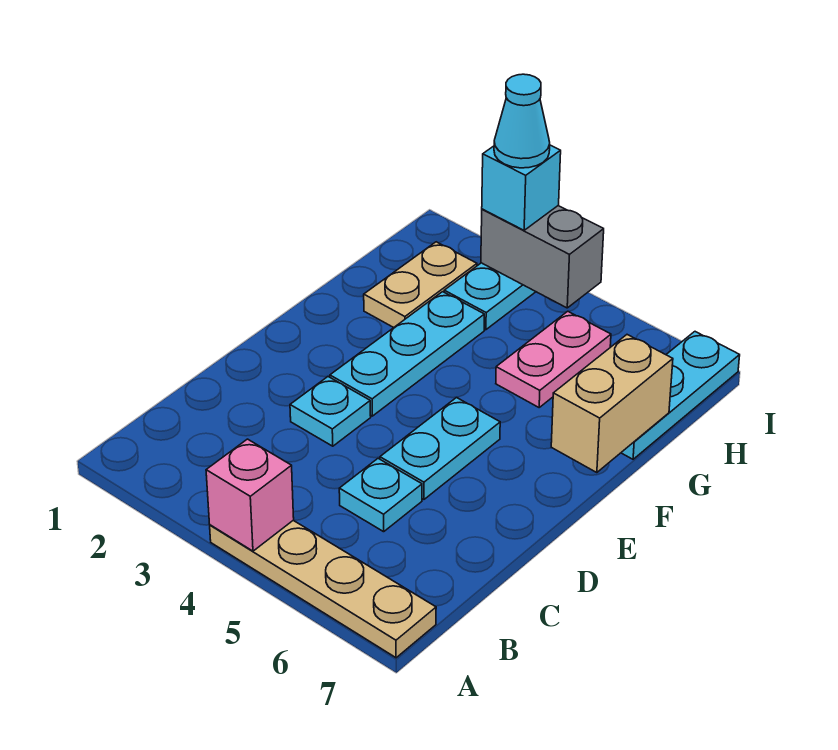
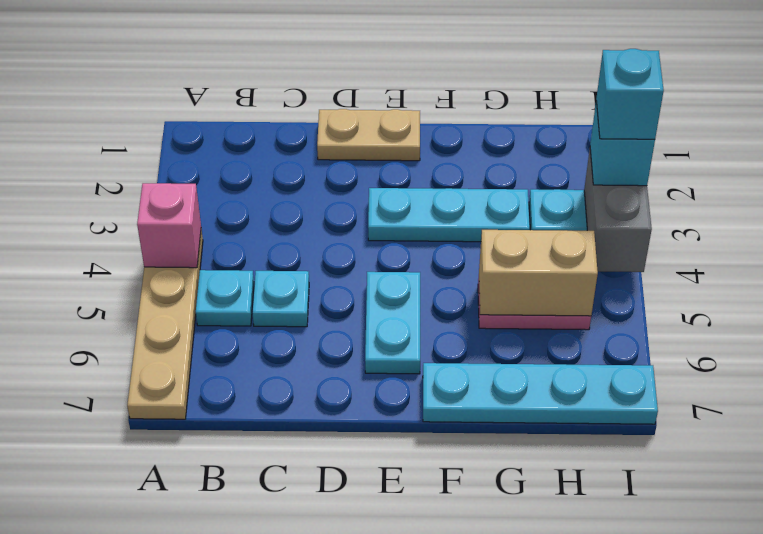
cyan 1x1 plate [290,377,371,446] -> cyan 1x1 plate moved to [196,270,254,326]
cyan 1x2 plate [380,397,500,499] -> cyan 1x2 plate turned to [365,272,420,374]
tan 1x2 brick [551,335,673,473] -> tan 1x2 brick moved to [479,230,598,316]
tan 1x2 plate [364,242,477,328] -> tan 1x2 plate moved to [317,109,420,161]
cyan 1x3 plate [621,332,740,459] -> cyan 1x4 plate [423,363,658,424]
cyan 1x1 cone [494,74,550,168] -> cyan 1x1 brick [596,49,664,139]

